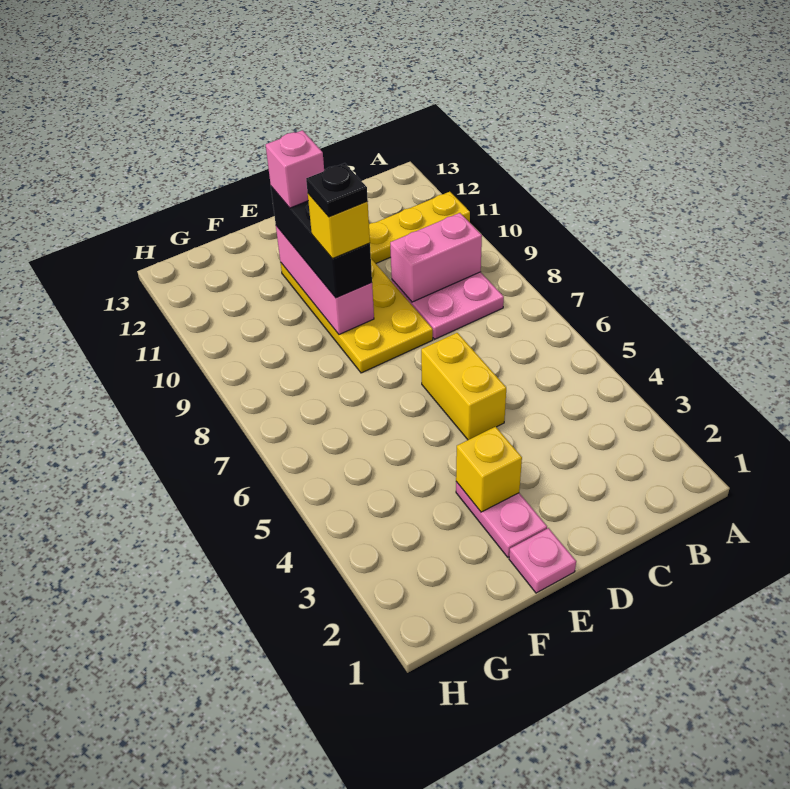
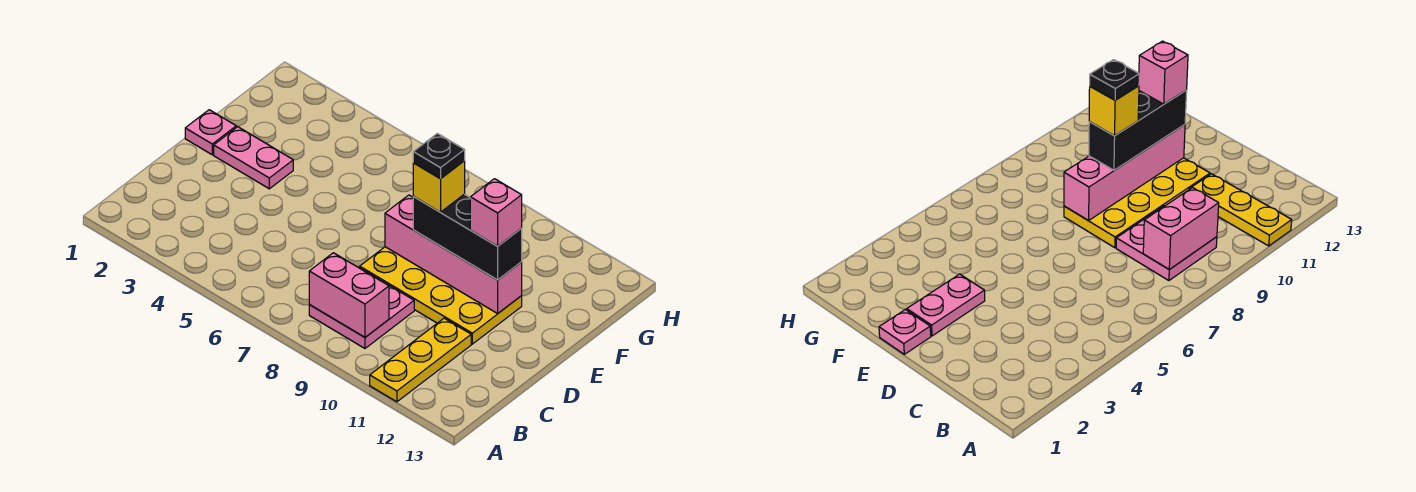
pink 1x2 brick [390,213,482,302] -> pink 1x2 brick turned to [309,253,389,337]
yellow 1x2 brick [421,333,506,440] -> none
yellow 1x1 brick [456,427,522,512] -> none
pink 1x3 brick [276,226,374,334] -> pink 1x4 brick [385,195,522,313]

